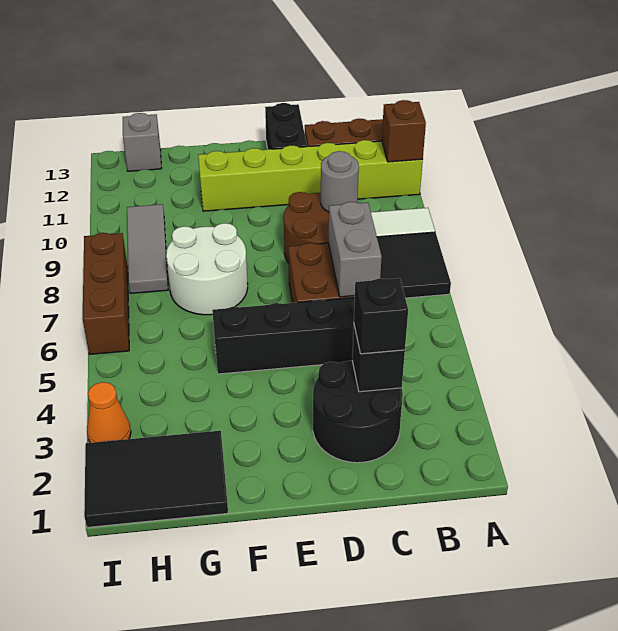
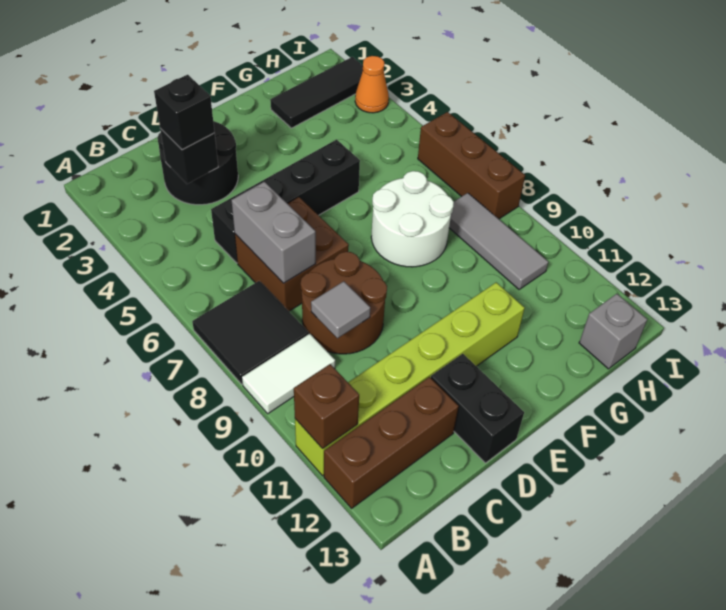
grey 1x1 round brick [321,151,359,212] -> grey 1x1 tile [311,281,370,338]
black 2x3 tile [84,431,228,527] -> black 1x3 tile [270,57,363,128]

